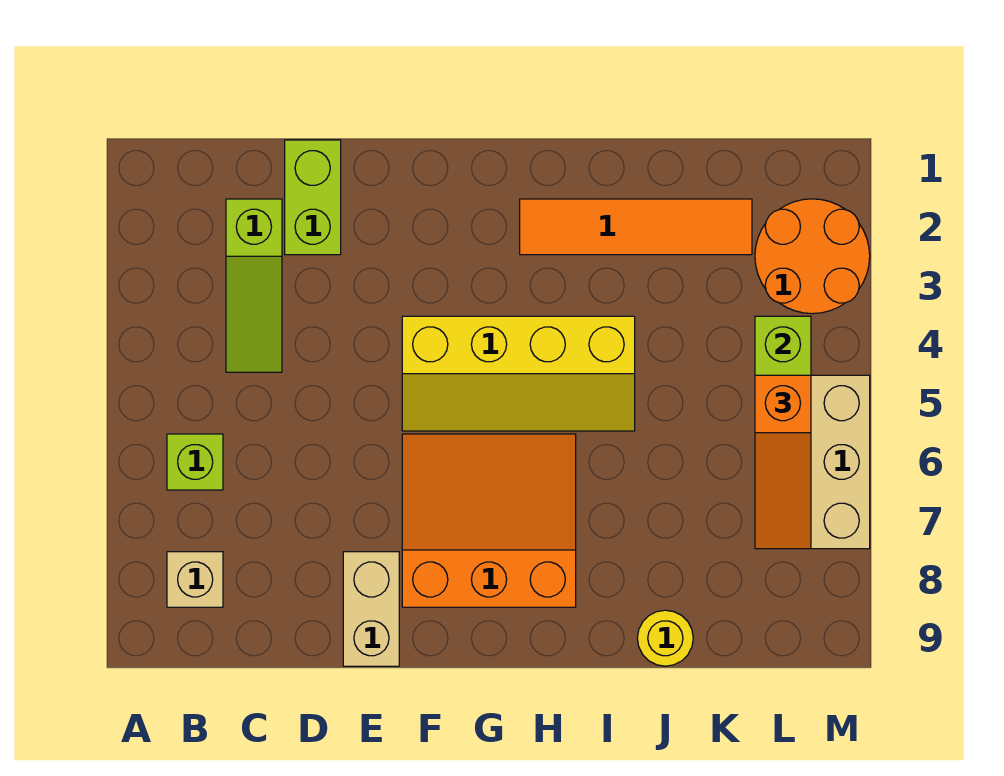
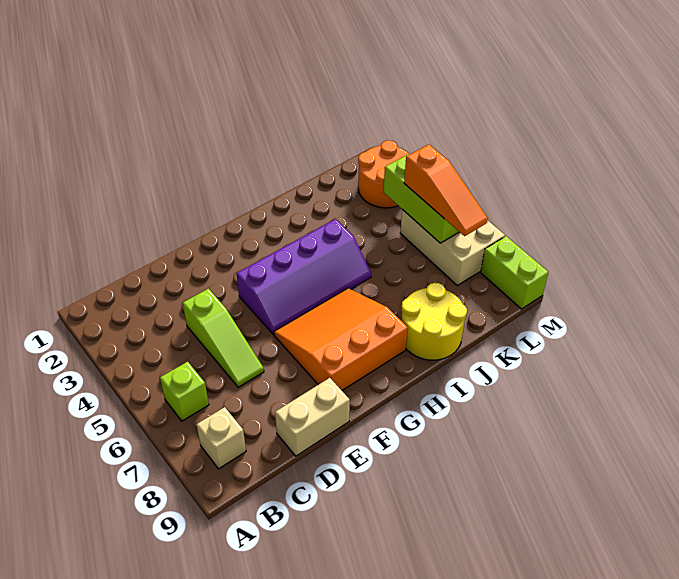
lime 1x3 slope [226,199,282,372] -> lime 1x3 slope moved to [183,289,264,387]
lime 1x2 brick [285,140,341,255] -> lime 1x2 brick moved to [481,236,548,309]
tan 1x2 brick [343,552,399,666] -> tan 1x2 brick turned to [275,378,350,456]
yellow 2x4 slope [402,316,635,431] -> purple 2x4 slope [237,219,371,335]
orange 1x4 tile [520,199,752,255] -> none
yellow 1x1 round brick [637,610,693,666] -> yellow 2x2 round brick [401,283,467,360]

